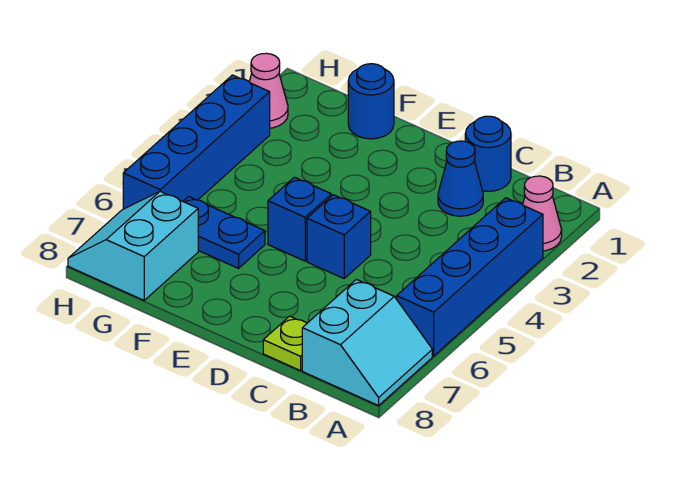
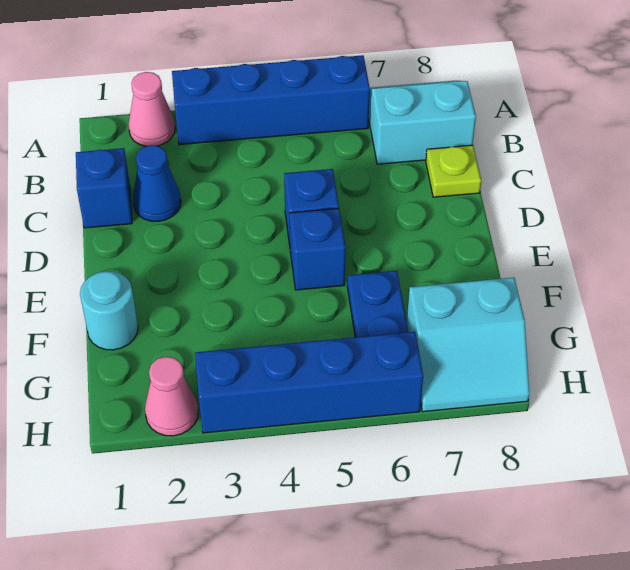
blue 1x1 round brick [465,116,511,191] -> blue 1x1 brick [76,148,132,228]
blue 1x1 round brick [348,64,394,139] -> cyan 1x1 round brick [80,271,138,350]

